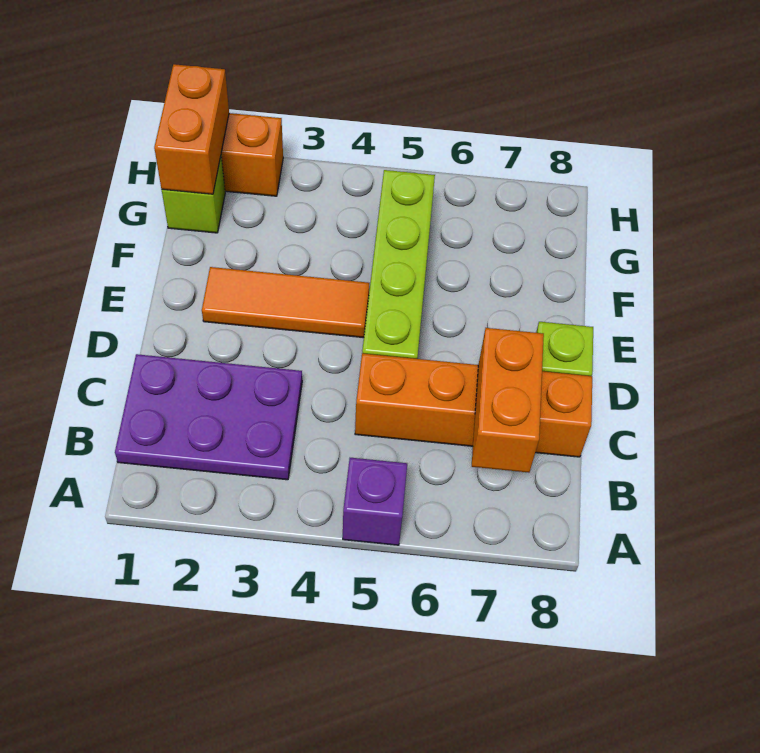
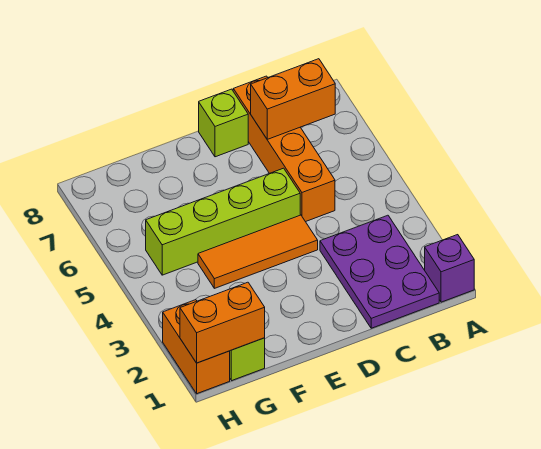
purple 1x1 brick [343,458,407,545] -> purple 1x1 brick moved to [425,235,474,302]
orange 1x3 tile [202,267,369,338] -> orange 1x3 tile turned to [198,215,318,288]

